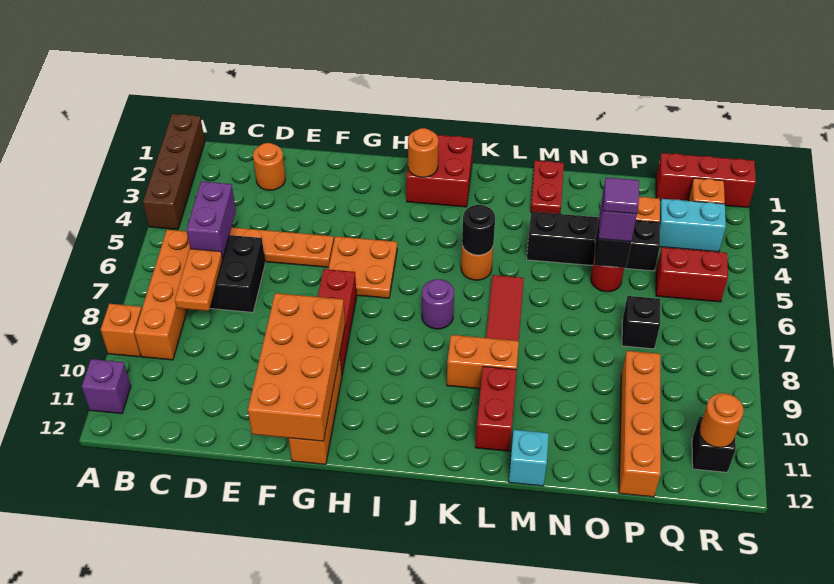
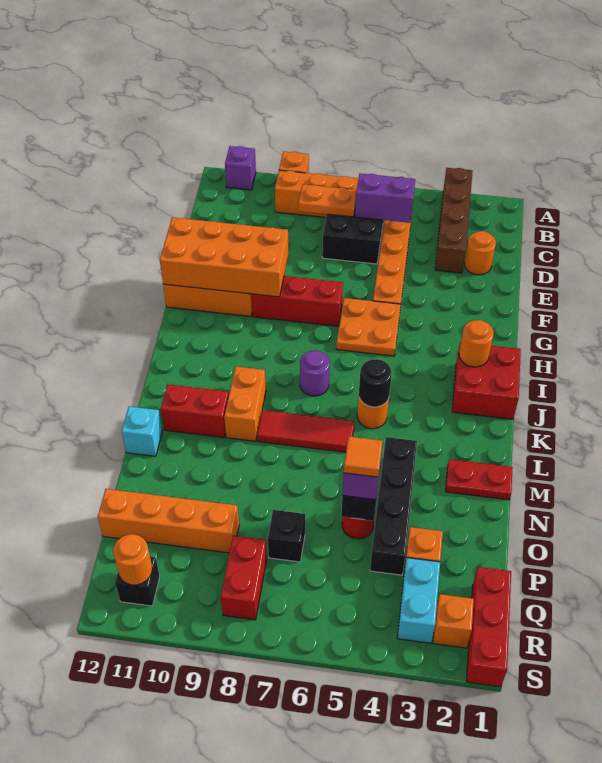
brown 1x4 brick [143,114,205,230] -> brown 1x4 brick turned to [435,168,473,273]
purple 1x1 tile [603,177,639,214] -> orange 1x1 tile [344,436,383,477]
red 1x2 brick [656,247,728,302] -> red 1x2 brick moved to [221,536,267,620]

